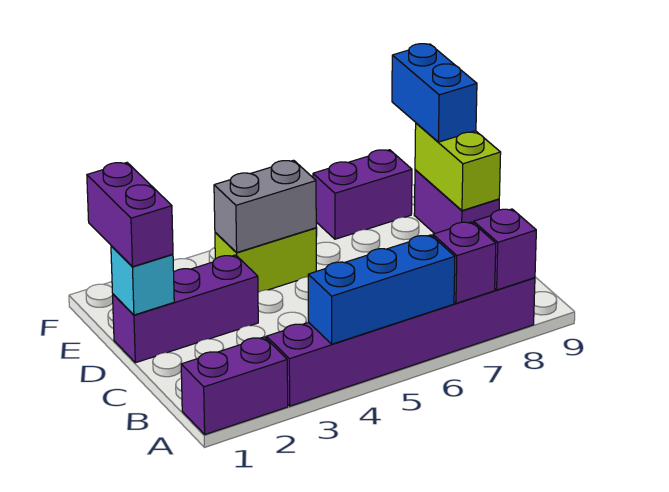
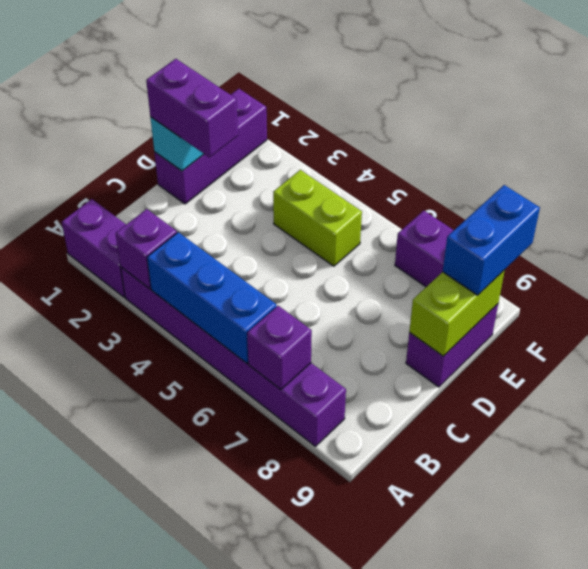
purple 1x1 brick [474,209,536,290] -> purple 1x1 brick moved to [115,209,177,289]
purple 1x3 brick [113,255,258,363] -> purple 1x3 brick turned to [154,89,267,204]
purple 1x2 brick [87,163,173,267] -> purple 1x2 brick turned to [146,59,238,157]
grey 1x2 brick [214,160,316,253] -> none

